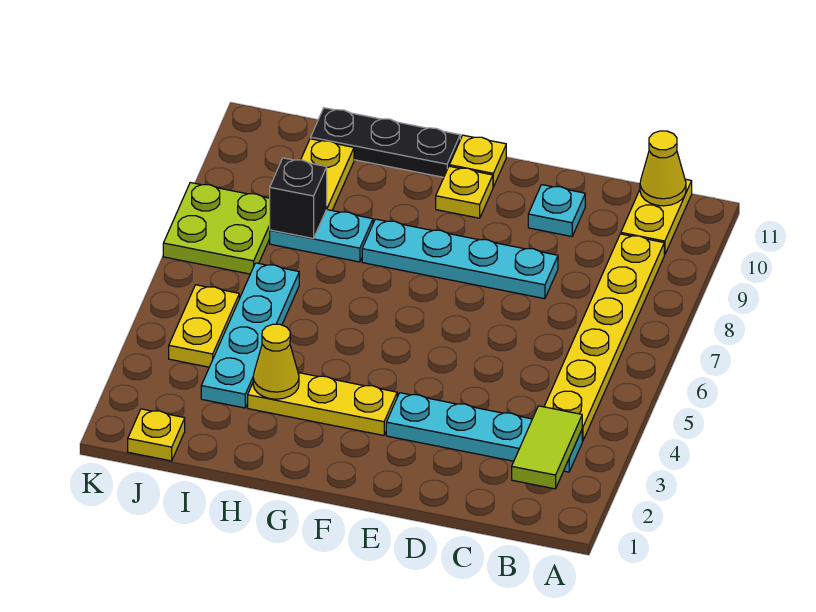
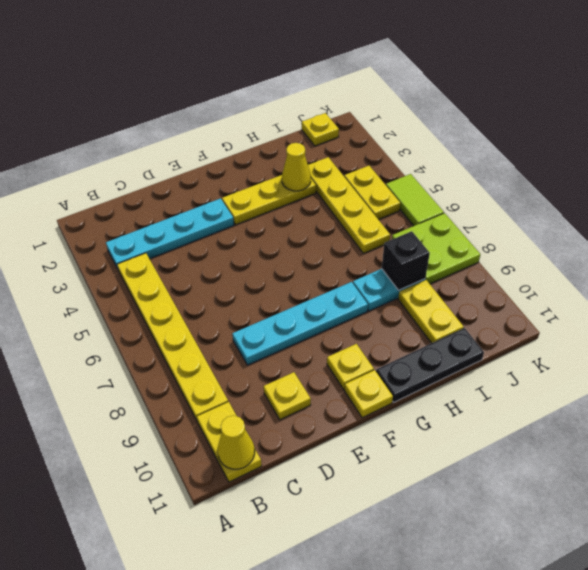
lime 1x2 tile [512,406,582,489] -> lime 1x2 tile moved to [386,174,444,226]
cyan 1x1 plate [528,185,585,236] -> yellow 1x1 plate [264,372,311,420]
cyan 1x4 plate [201,263,299,408] -> yellow 1x4 plate [308,157,390,253]

